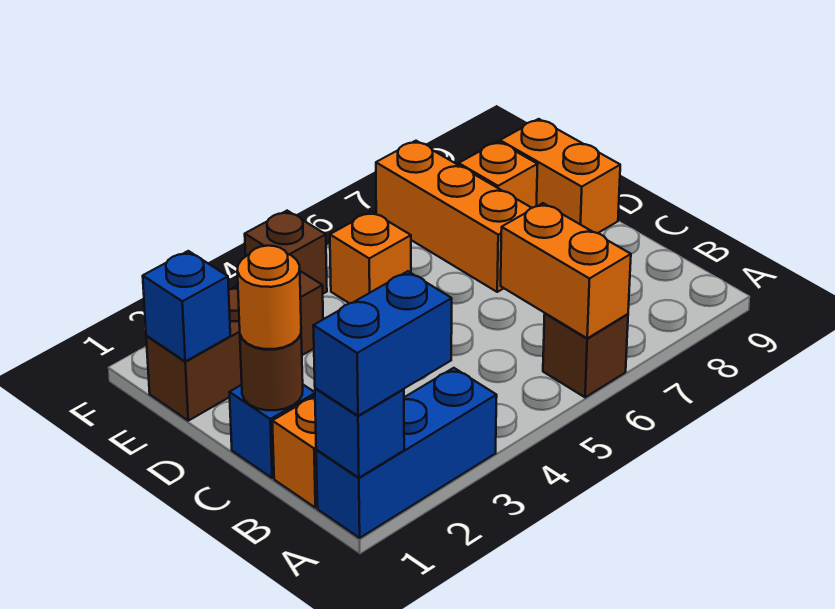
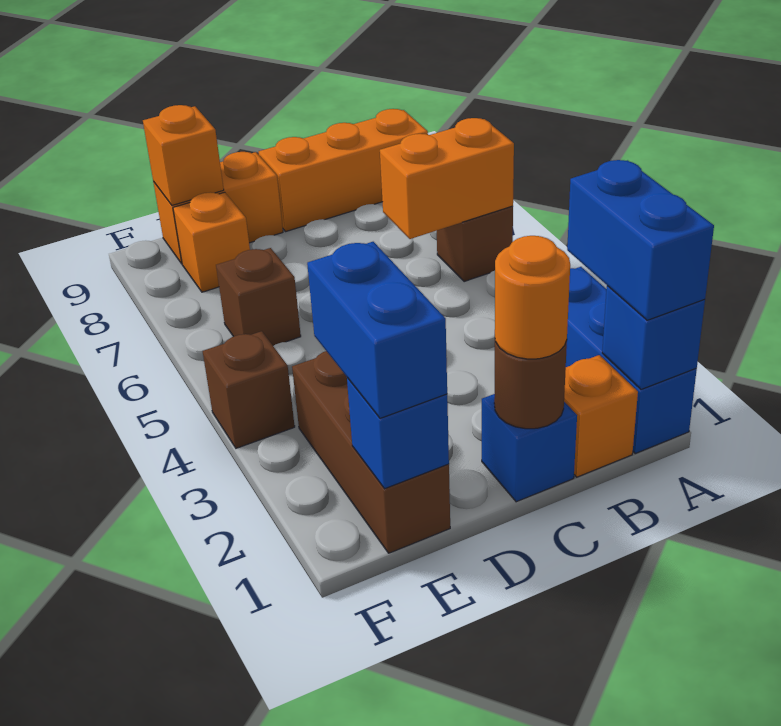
orange 1x3 brick [376,141,531,292] -> orange 1x3 brick moved to [259,109,428,231]
none -> blue 1x2 brick [307,242,447,418]
orange 1x1 brick [330,211,411,303] -> orange 1x1 brick moved to [143,105,224,205]
none -> brown 1x1 brick [216,248,301,346]

